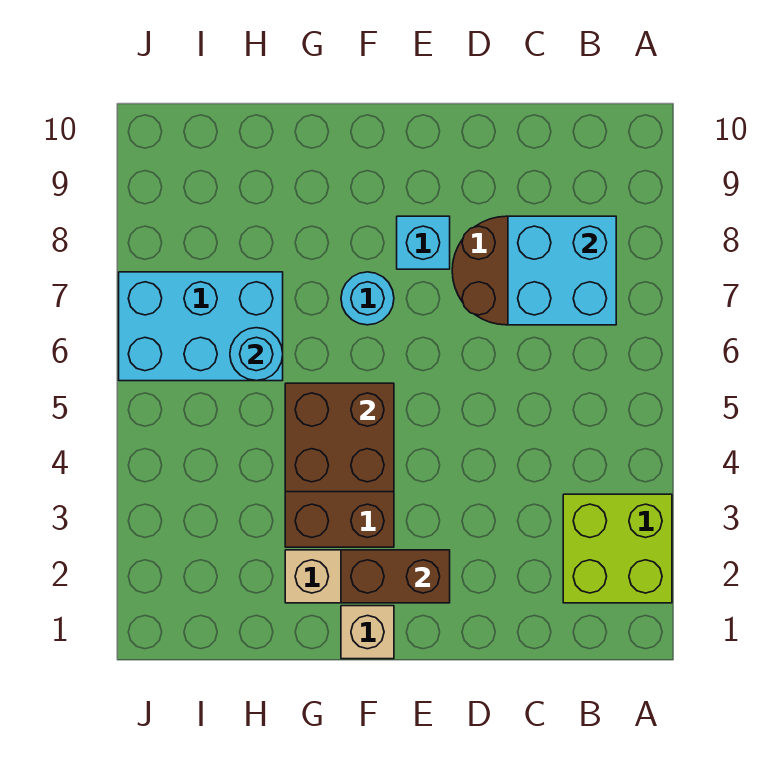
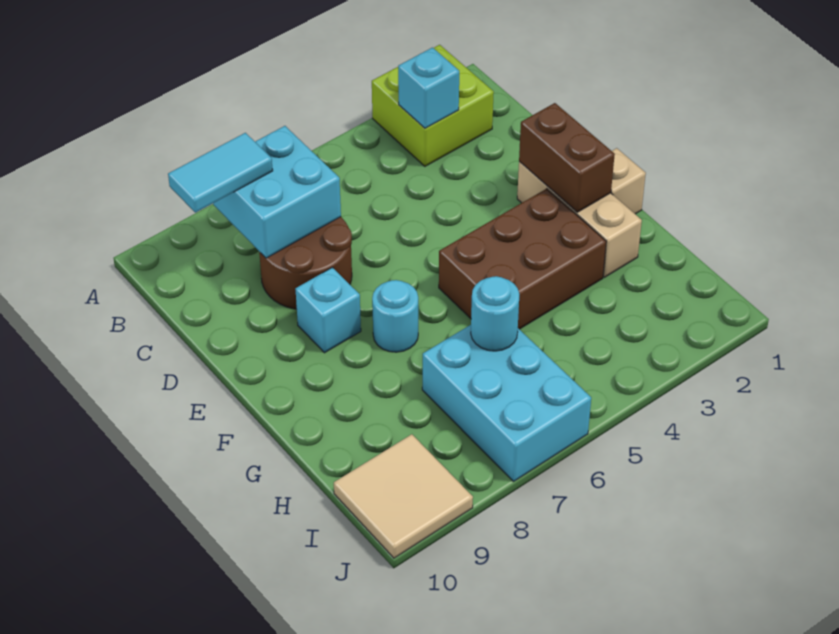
none -> cyan 1x1 brick [398,48,459,128]
none -> cyan 1x2 tile [168,133,273,213]
brown 2x2 brick [285,383,394,492] -> none
none -> tan 2x2 tile [334,434,473,558]

